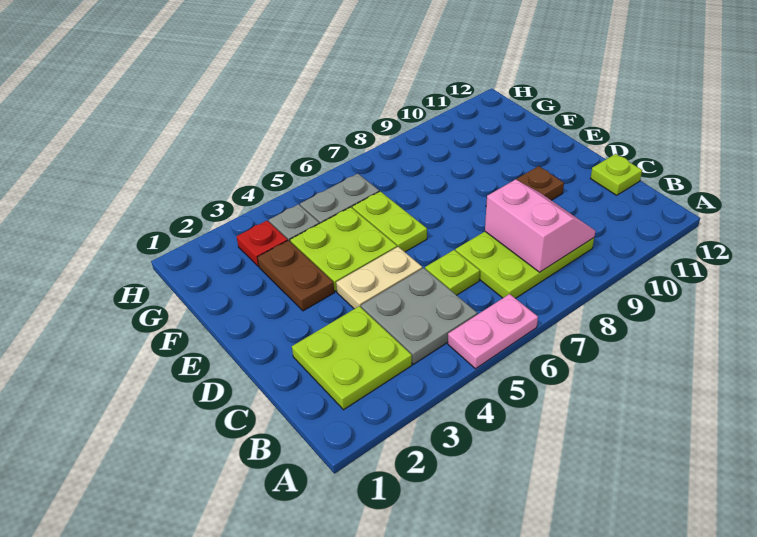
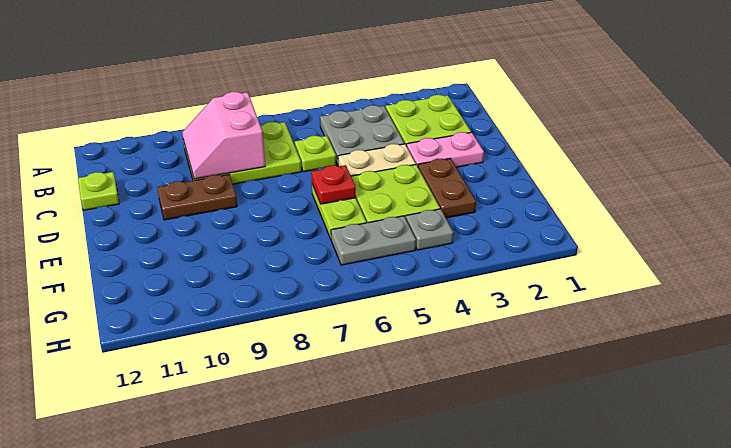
pink 1x2 plate [448,294,538,369] -> pink 1x2 plate moved to [407,132,484,167]
red 1x1 plate [237,221,288,267] -> red 1x1 plate moved to [311,165,356,204]

